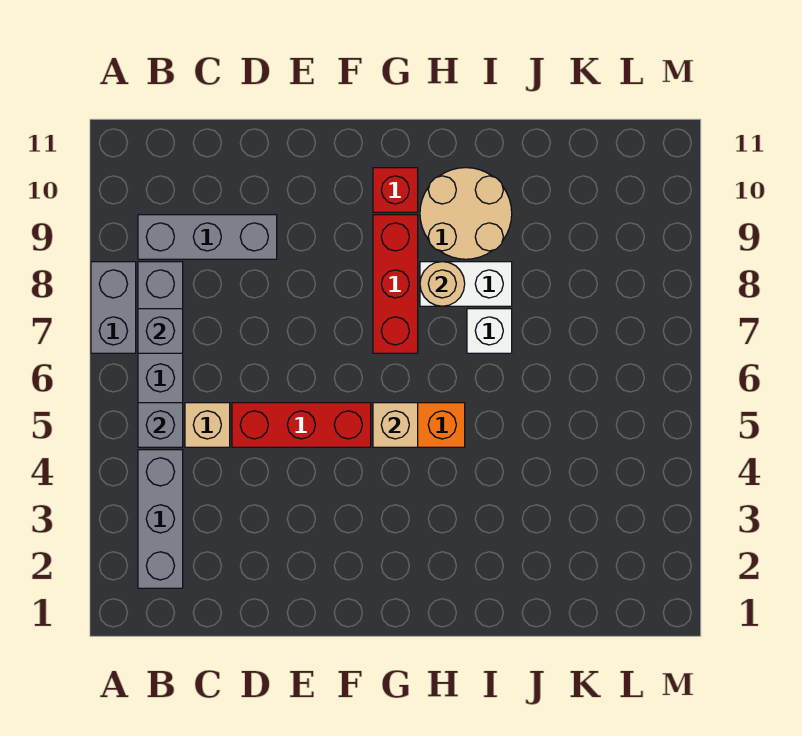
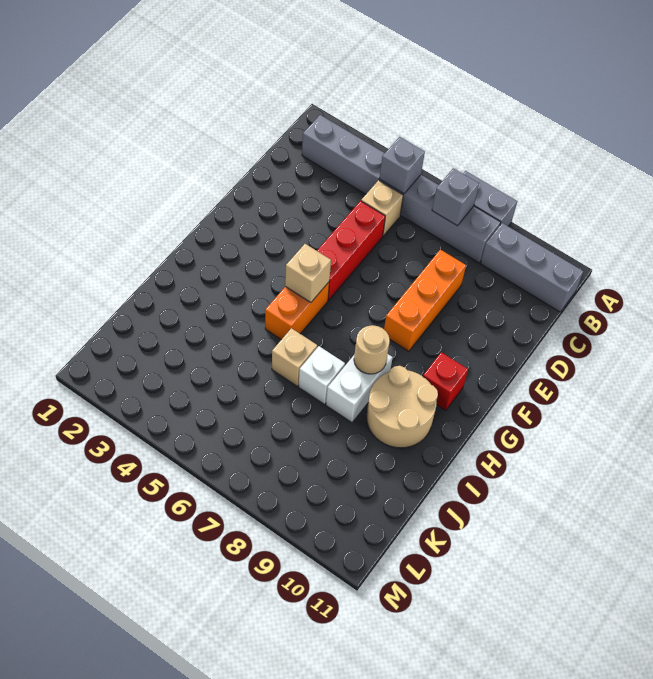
grey 1x3 brick [138,215,277,259] -> grey 1x3 brick turned to [481,223,583,312]
none -> orange 1x3 brick [384,250,466,351]
red 1x3 brick [373,215,418,353] -> none
none -> tan 1x1 brick [272,328,317,386]

